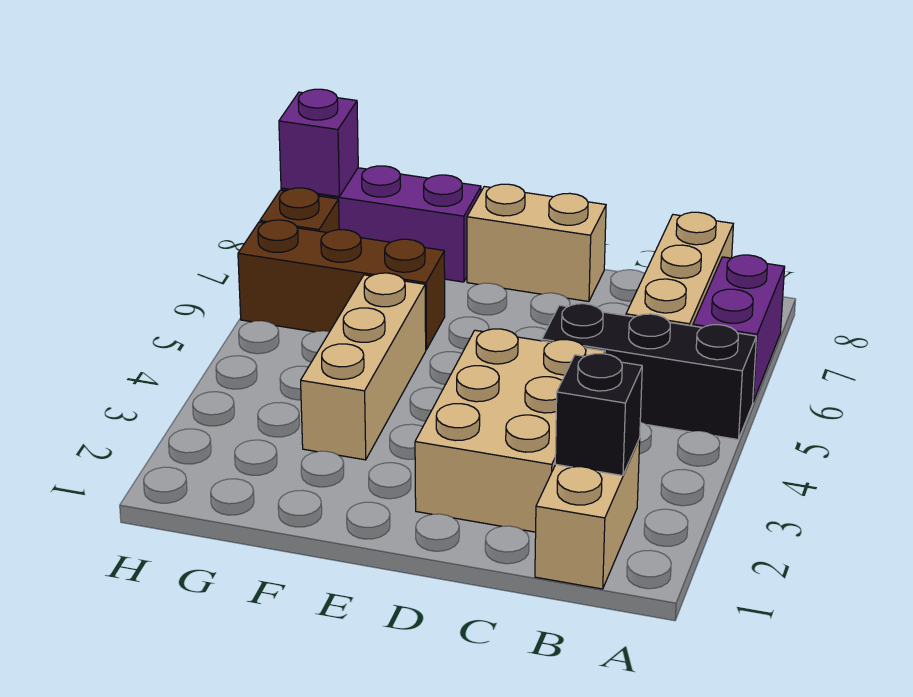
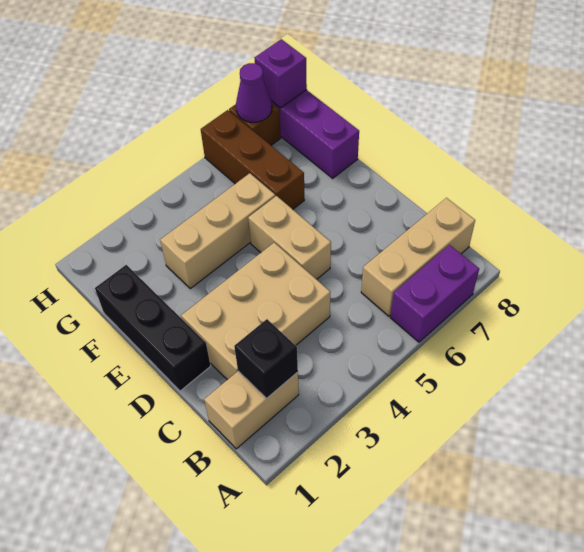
black 1x3 brick [542,304,756,439] -> black 1x3 brick moved to [95,265,211,391]
tan 1x2 brick [467,184,606,302] -> tan 1x2 brick moved to [248,196,331,279]
none -> purple 1x1 cone [236,63,272,122]

